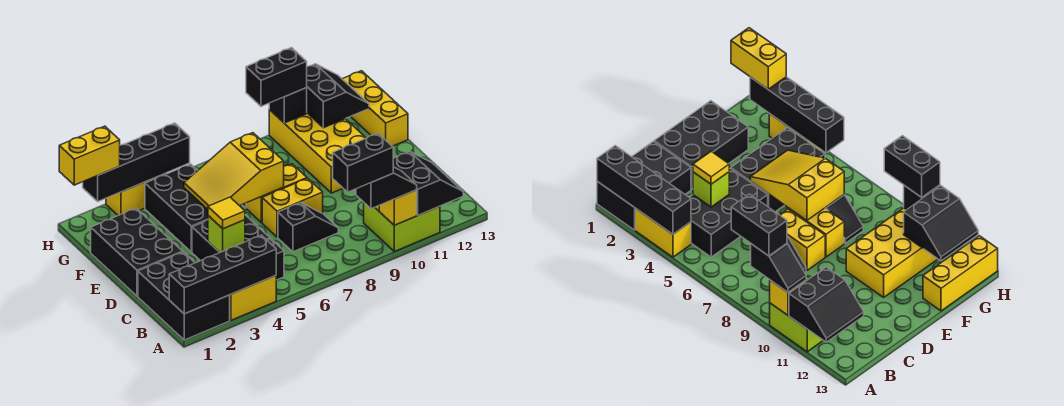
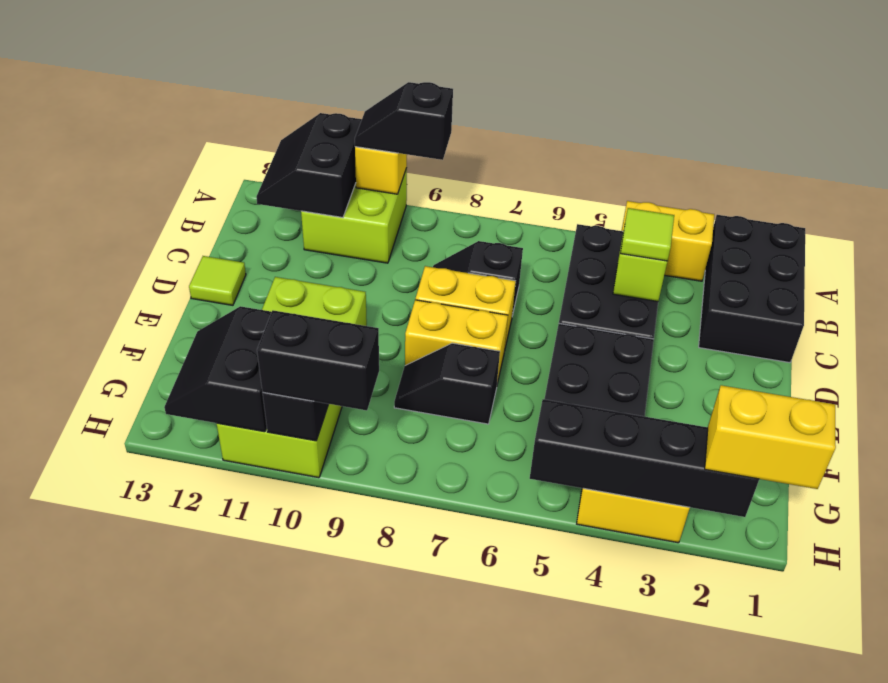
black 1x4 brick [169,235,276,314] -> none
black 1x2 brick [333,133,393,192] -> none
yellow 1x1 tile [208,197,245,229] -> lime 1x1 tile [620,208,674,261]
black 2x3 brick [91,208,183,296] -> none
none -> lime 1x1 tile [189,256,246,305]
yellow 2x3 slope [184,133,284,209] -> none
yellow 2x4 brick [269,110,366,193] -> lime 2x4 brick [217,277,367,478]
yellow 1x3 brick [343,71,408,146] -> none

